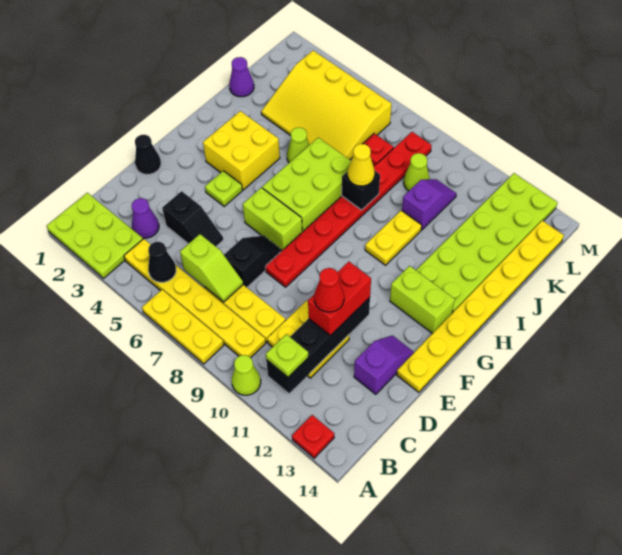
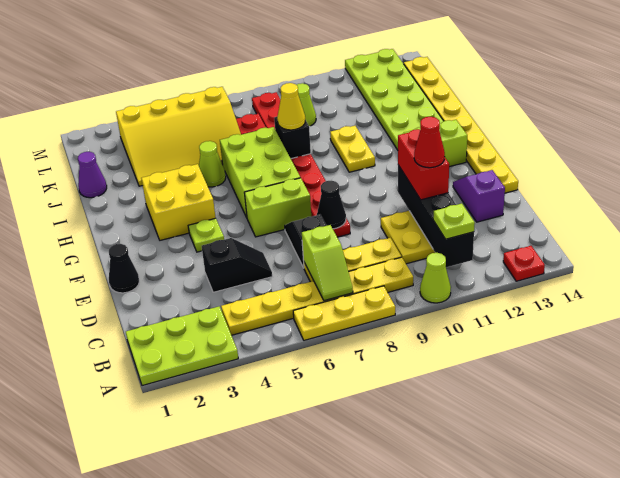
black 1x1 cone [148,242,176,282] -> black 1x1 cone moved to [317,181,346,229]
purple 1x1 cone [132,198,159,238] -> none
lime 1x2 slope [180,234,243,302] -> lime 1x2 slope turned to [302,225,353,301]
purple 1x2 slope [402,179,457,230] -> none

